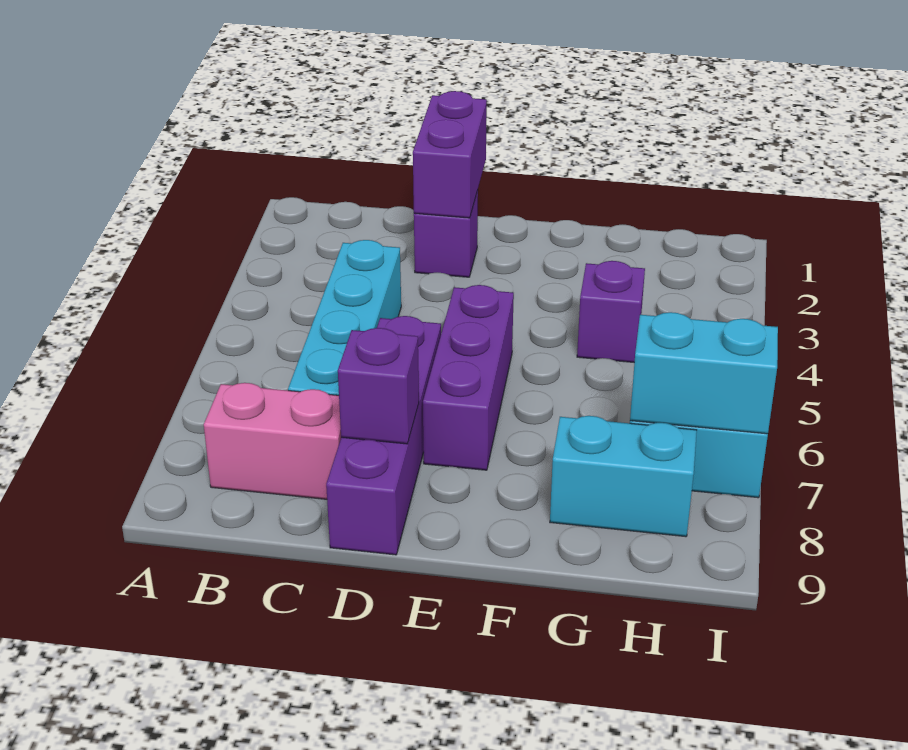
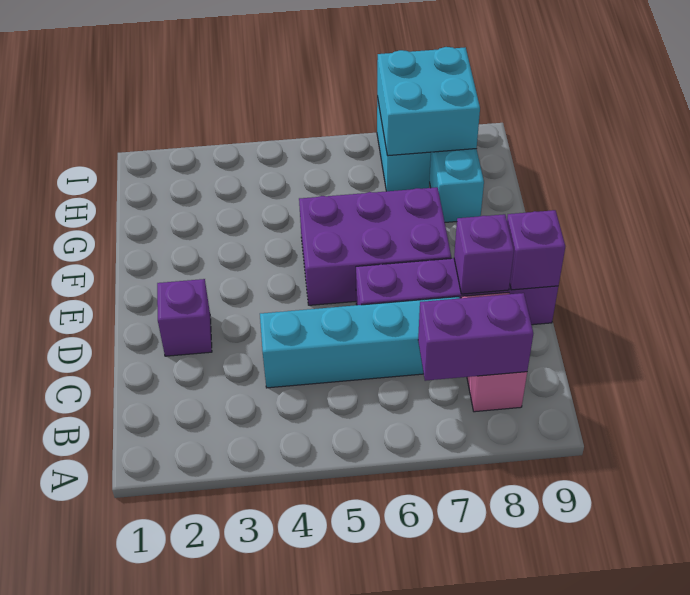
purple 1x2 brick [413,91,487,218] -> purple 1x2 brick moved to [418,293,533,381]
purple 1x3 brick [423,285,514,470] -> purple 2x3 brick [299,187,451,305]
purple 1x1 brick [577,261,645,362] -> purple 1x1 brick moved to [507,210,565,290]
cyan 1x2 brick [630,312,778,434] -> cyan 2x2 brick [377,47,480,156]

